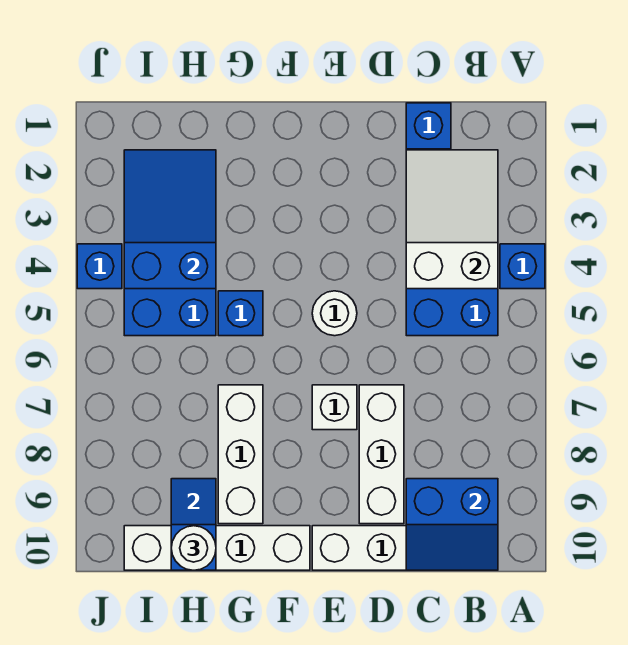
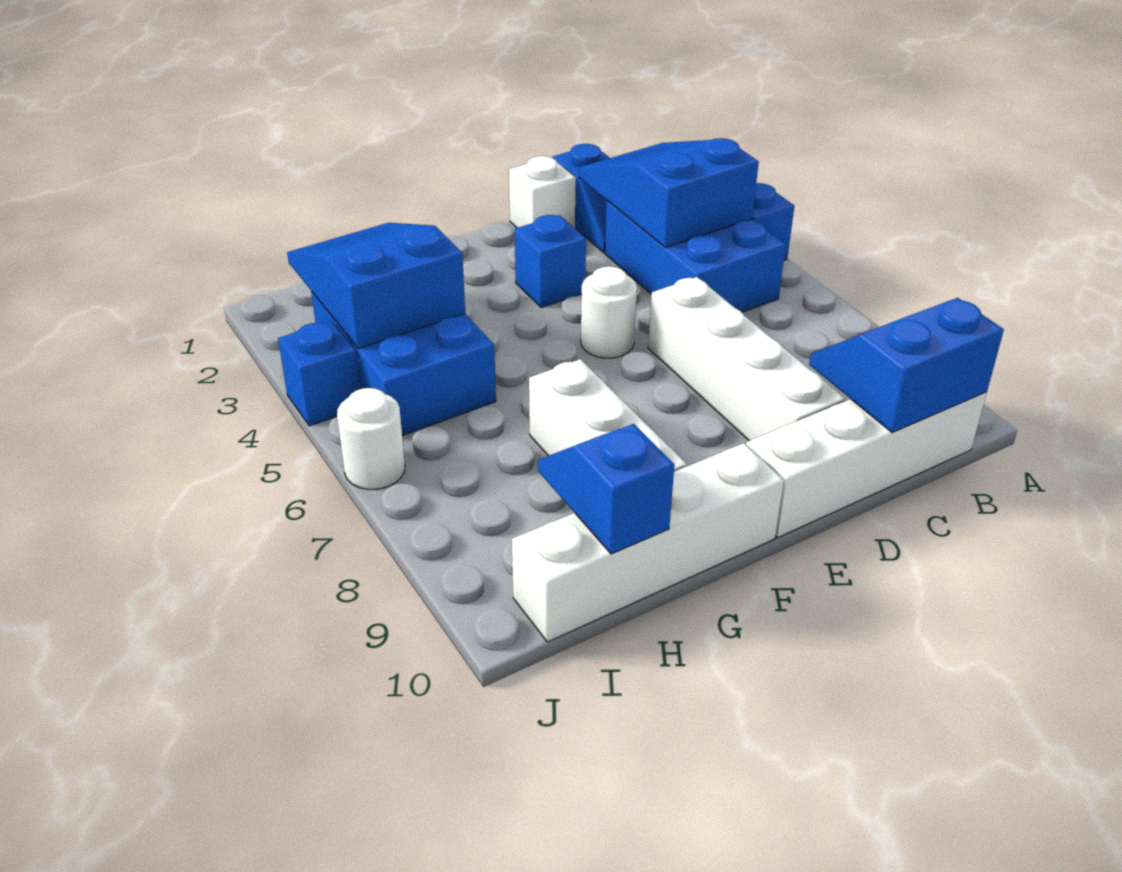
white 2x3 slope [406,150,498,289] -> blue 2x3 slope [579,138,759,247]
blue 2x2 slope [406,479,498,570] -> blue 2x2 slope turned to [809,298,1004,433]
white 1x3 brick [359,385,404,524] -> white 1x4 brick [648,277,846,441]
white 1x1 brick [312,385,357,430] -> white 1x1 brick moved to [509,156,576,228]
blue 1x1 brick [218,291,263,336] -> blue 1x1 brick moved to [515,215,586,308]
white 1x1 round brick [171,526,216,570] -> white 1x1 round brick moved to [337,388,405,489]

